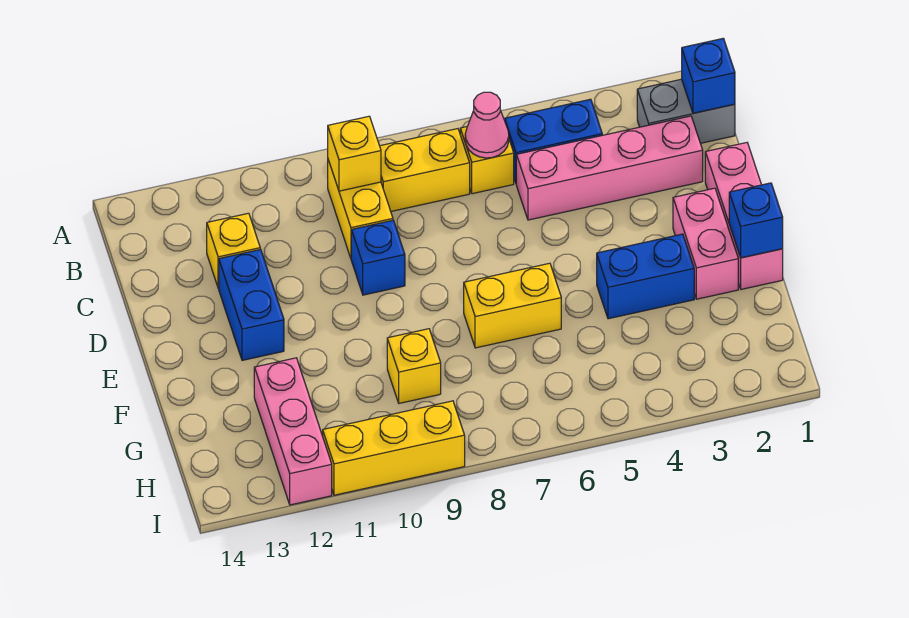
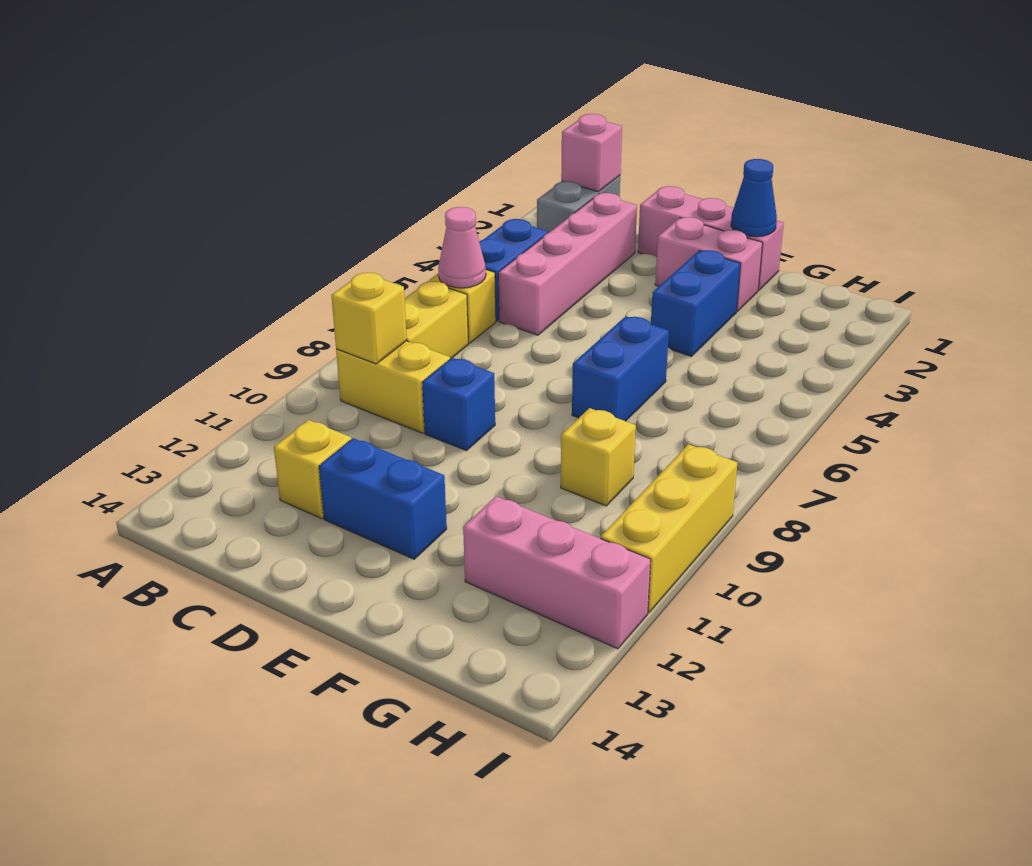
blue 1x1 brick [682,38,735,113] -> pink 1x1 brick [561,114,622,192]
blue 1x1 brick [729,183,783,258] -> blue 1x1 cone [731,159,777,237]
yellow 1x2 brick [464,263,561,348] -> blue 1x2 brick [572,316,669,421]

